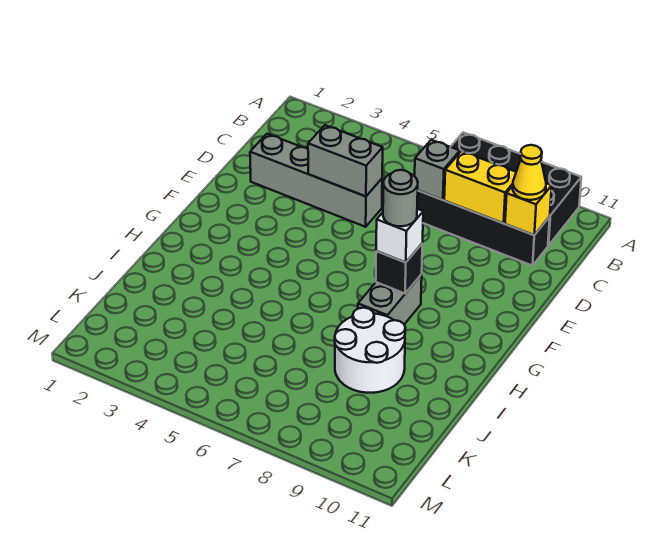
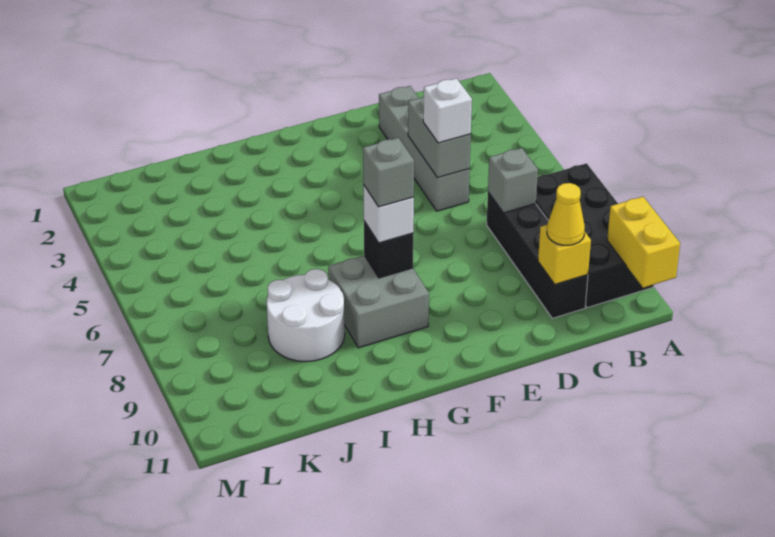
yellow 1x2 brick [444,151,516,223] -> yellow 1x2 brick moved to [607,197,680,288]
none -> white 1x1 brick [423,78,472,143]
grey 1x2 brick [358,274,422,324] -> grey 2x2 brick [328,255,429,348]
grey 1x1 round brick [383,170,418,226] -> grey 1x1 brick [363,138,414,207]

